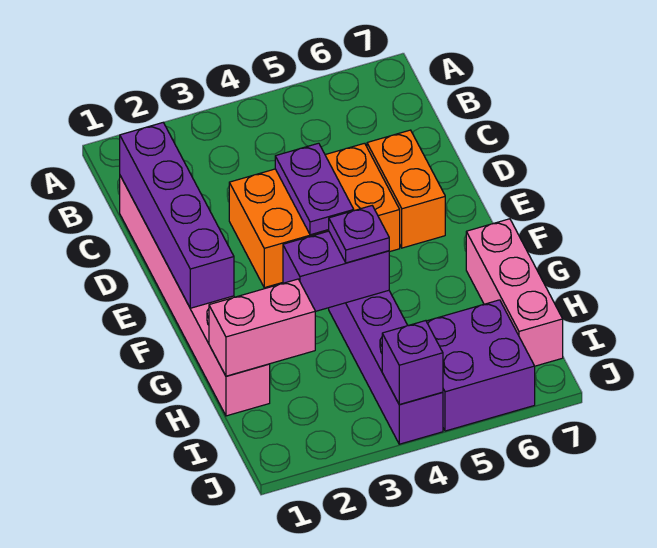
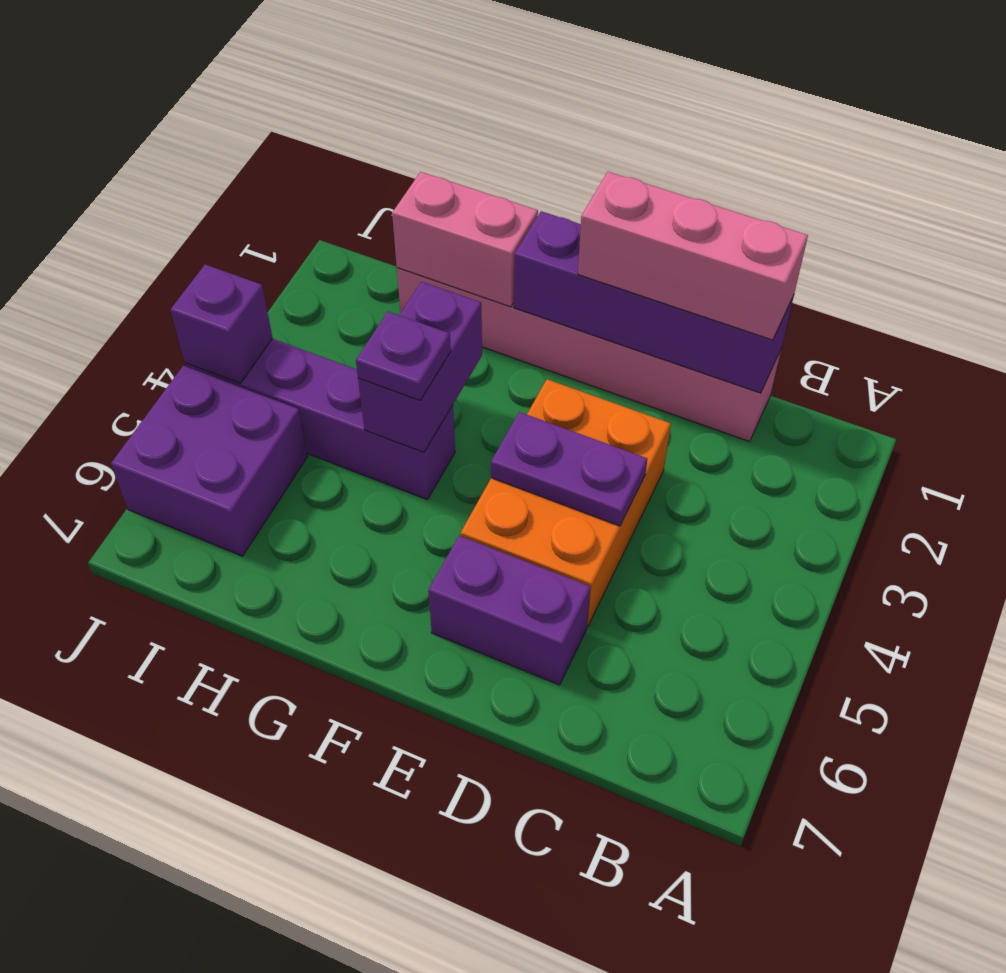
orange 1x2 brick [367,130,445,248] -> purple 1x2 brick [428,536,590,685]
pink 1x3 brick [466,219,563,366] -> pink 1x3 brick moved to [578,172,808,340]
pink 1x2 brick [209,279,315,376] -> pink 1x2 brick turned to [392,172,538,307]

